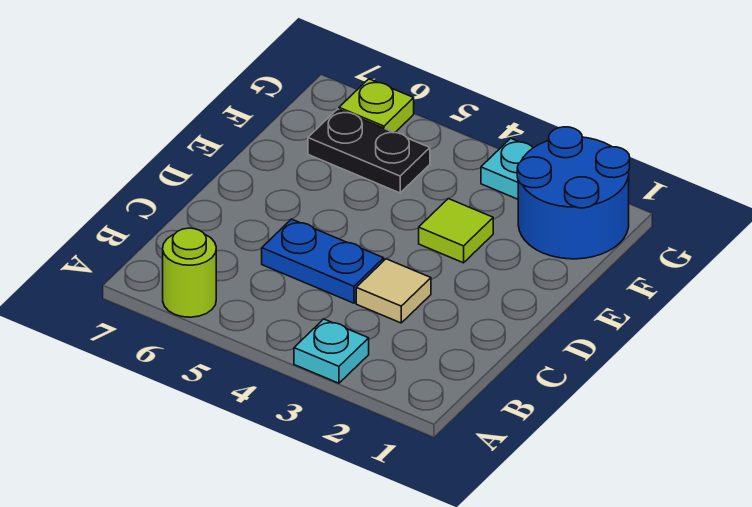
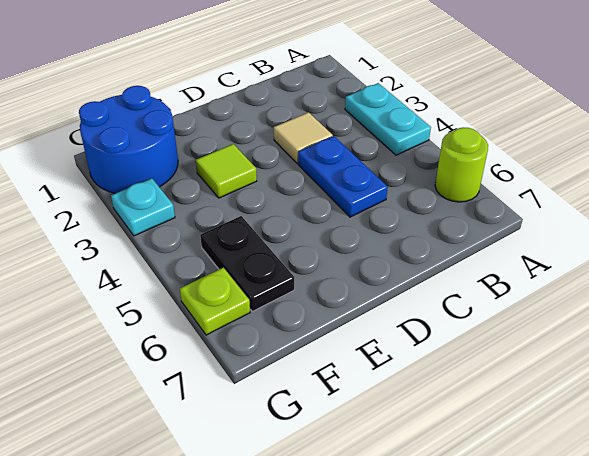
cyan 1x1 plate [294,319,369,383] -> cyan 1x2 plate [345,83,431,155]

